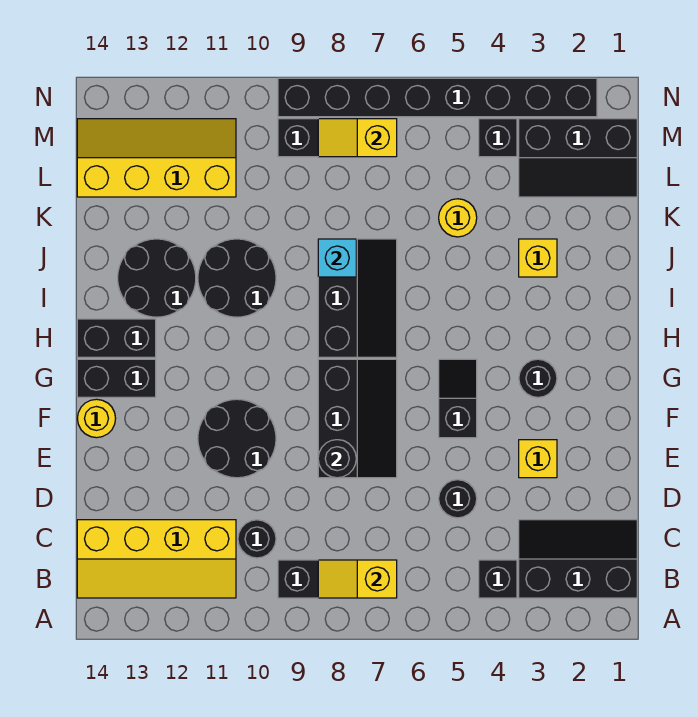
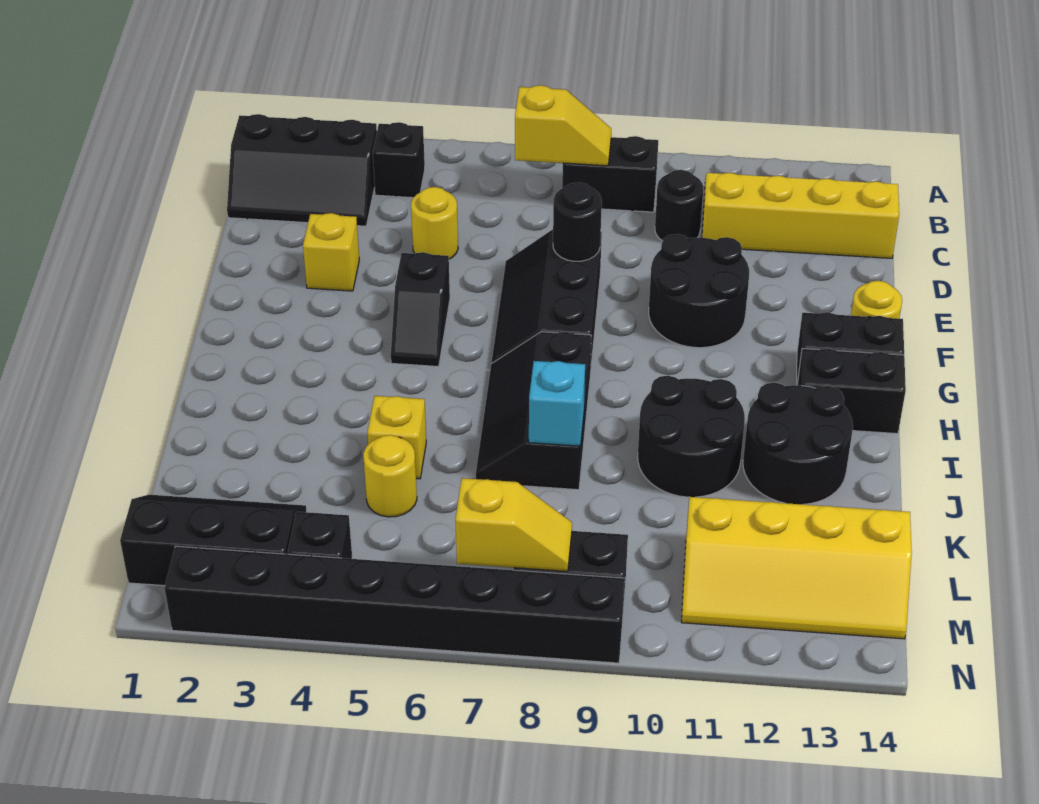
black 1x1 round brick [439,480,477,518] -> yellow 1x1 round brick [411,187,458,259]
black 1x1 round brick [519,359,557,397] -> none
yellow 1x1 brick [519,239,557,277] -> yellow 1x1 brick moved to [367,396,426,479]

